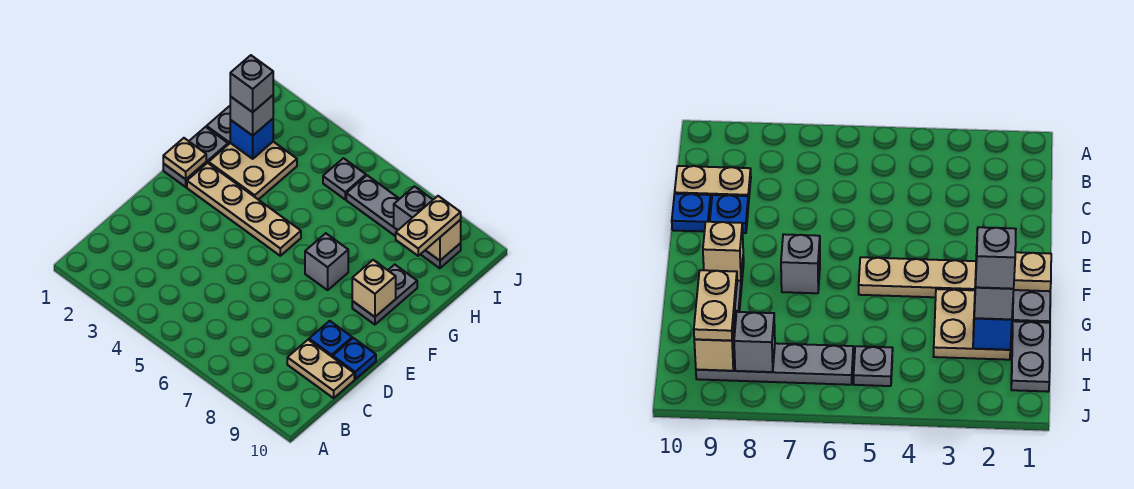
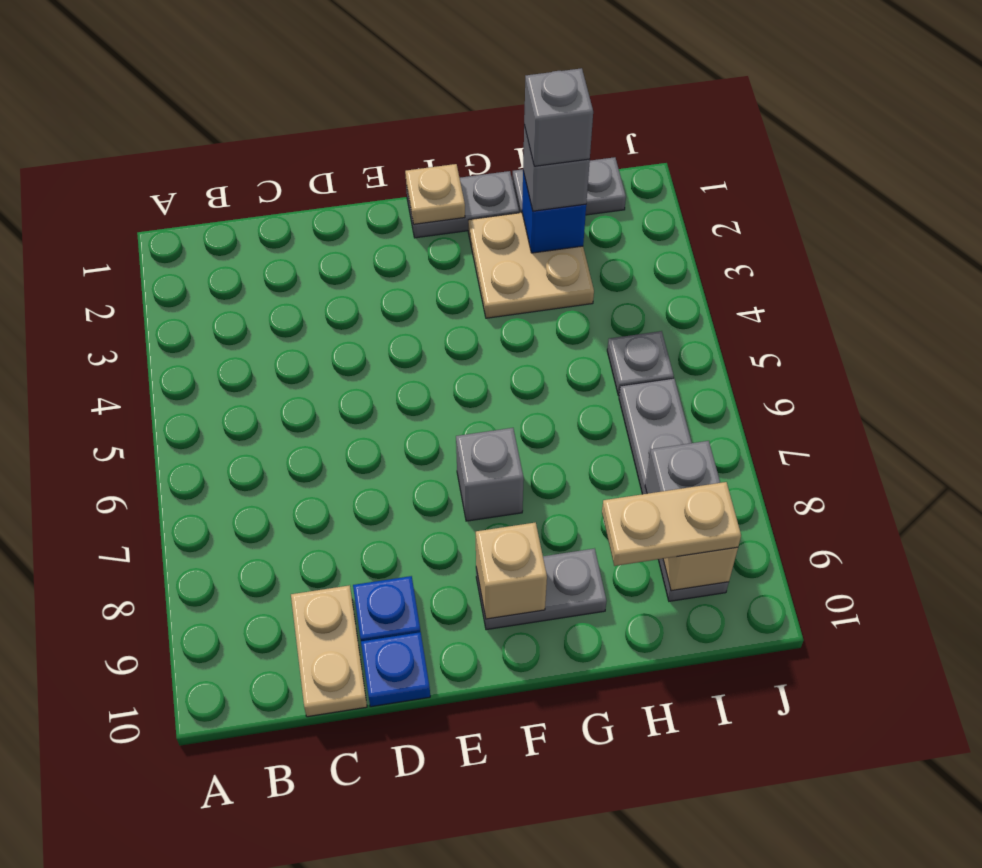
tan 1x4 plate [187,163,301,256] -> none

